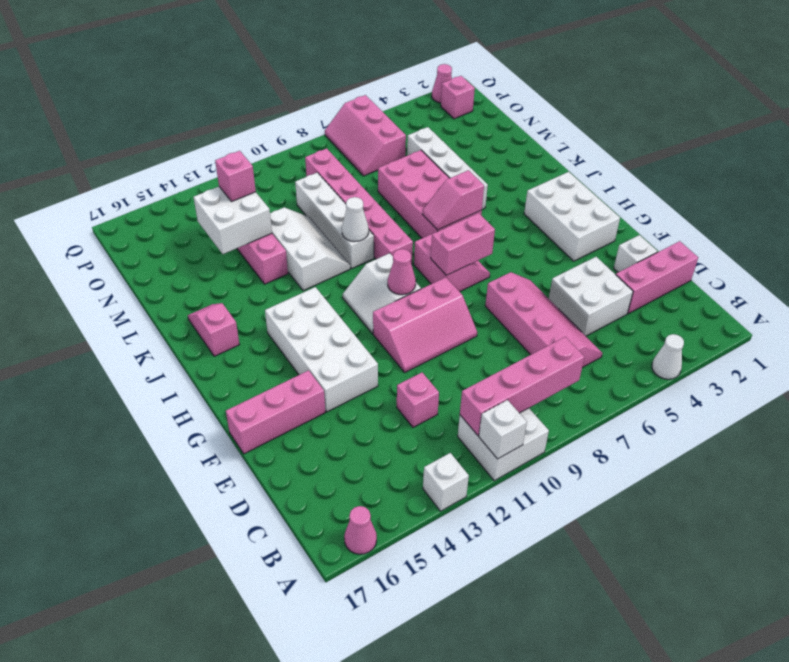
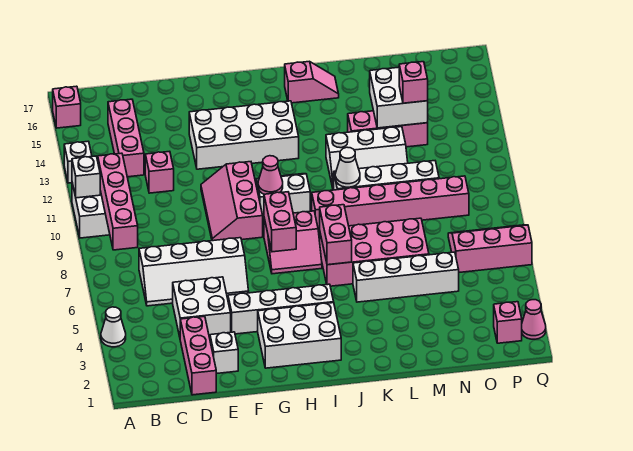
pink 1x1 cone [344,506,377,554] -> pink 1x1 brick [53,86,81,128]
pink 2x4 slope [485,272,602,367] -> white 2x4 slope [139,238,249,306]
none -> white 1x4 brick [228,284,334,334]
pink 1x3 brick [226,370,325,454] -> pink 1x3 brick moved to [108,99,144,177]
pink 1x2 slope [423,170,484,230] -> pink 1x2 brick [320,205,352,265]

